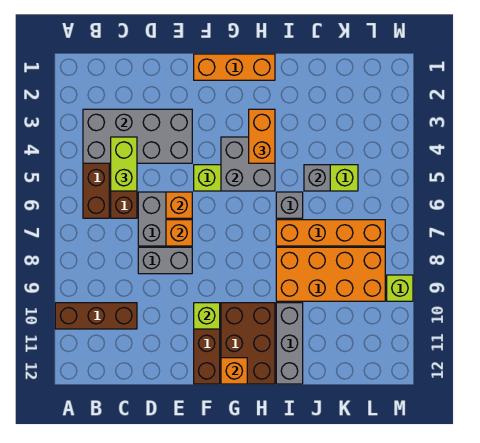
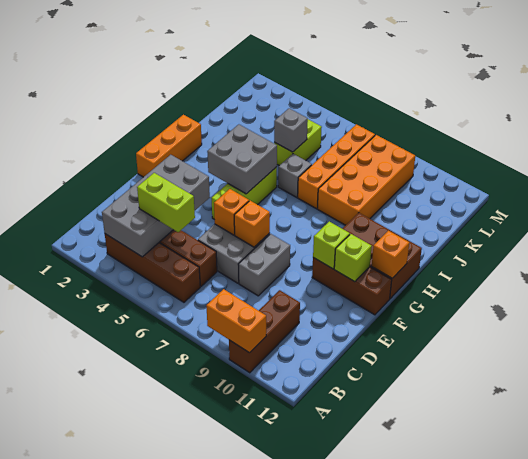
orange 1x2 brick [249,109,275,163] -> orange 1x2 brick moved to [206,289,266,353]
grey 1x3 brick [276,303,303,384] -> none
lime 1x1 brick [387,275,413,301] -> lime 1x1 brick moved to [334,234,372,282]

